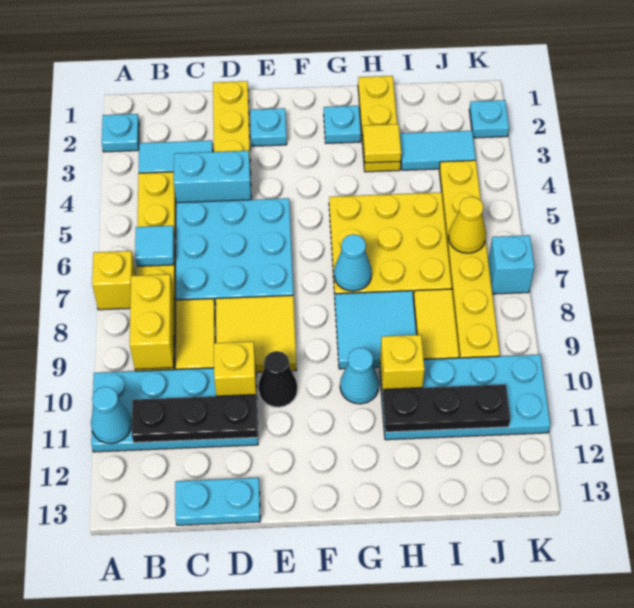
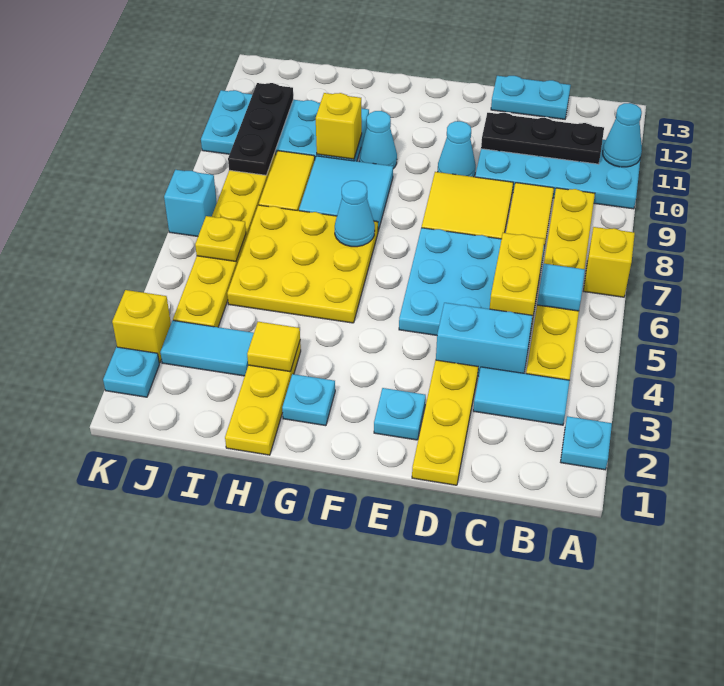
yellow 1x2 brick [130,274,174,369] -> yellow 1x2 brick moved to [490,233,545,326]
yellow 1x1 brick [214,342,257,399] -> yellow 1x1 brick moved to [112,290,171,363]
black 1x1 cone [258,351,297,407] -> cyan 1x1 cone [438,121,476,177]
black 1x3 plate [383,384,510,432] -> black 1x3 plate turned to [228,83,293,175]
yellow 1x1 cone [449,197,486,253] -> yellow 1x1 plate [195,216,246,261]

